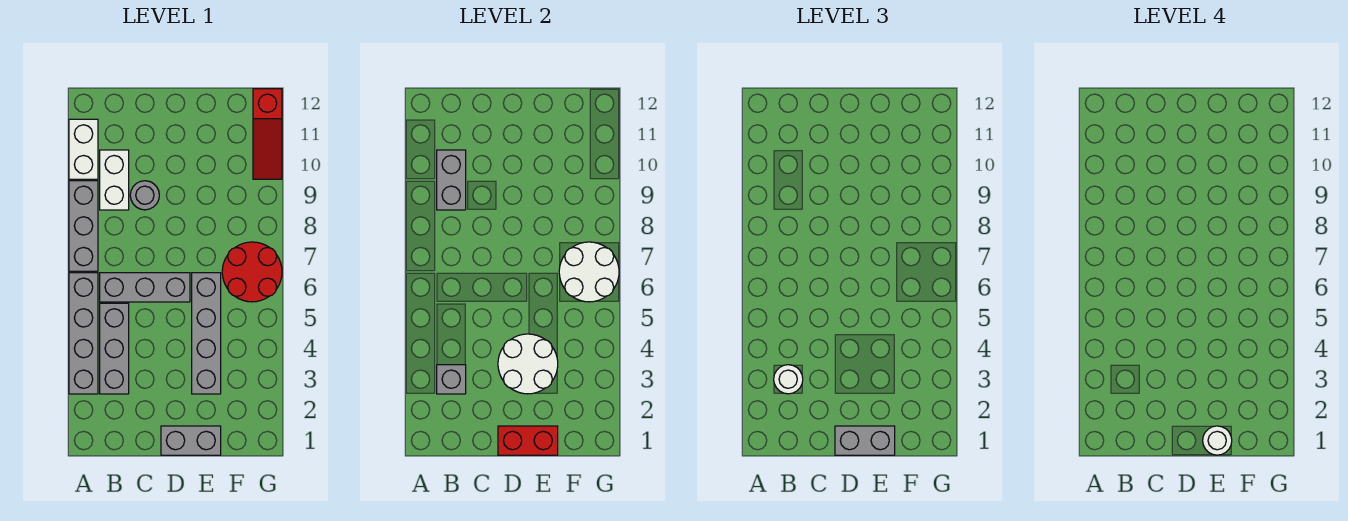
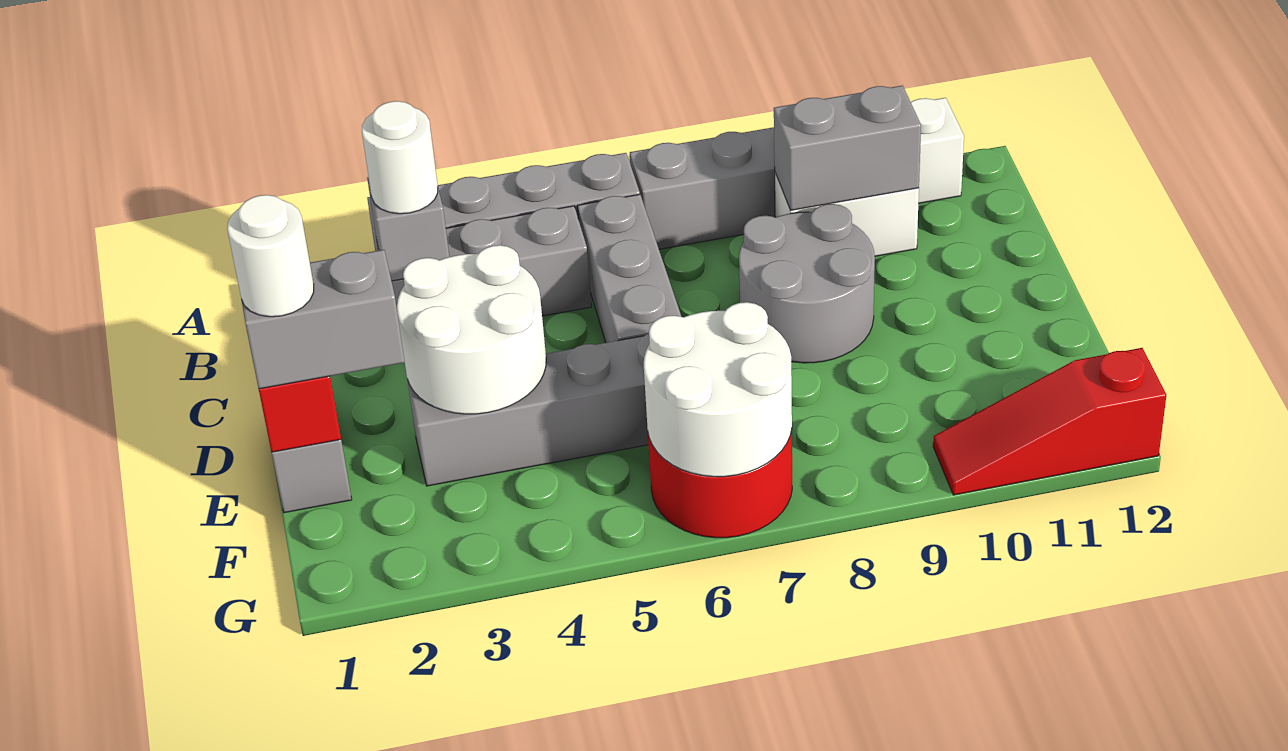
grey 1x1 round brick [130,181,159,210] -> grey 2x2 round brick [739,204,875,363]
grey 1x2 brick [835,426,895,455] -> grey 1x2 brick turned to [242,250,405,389]

